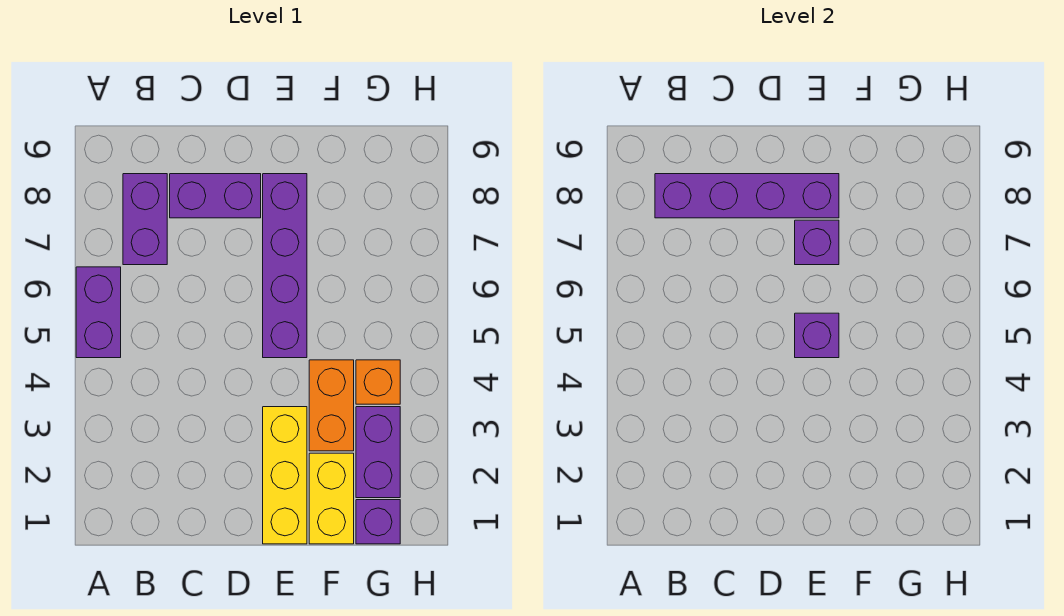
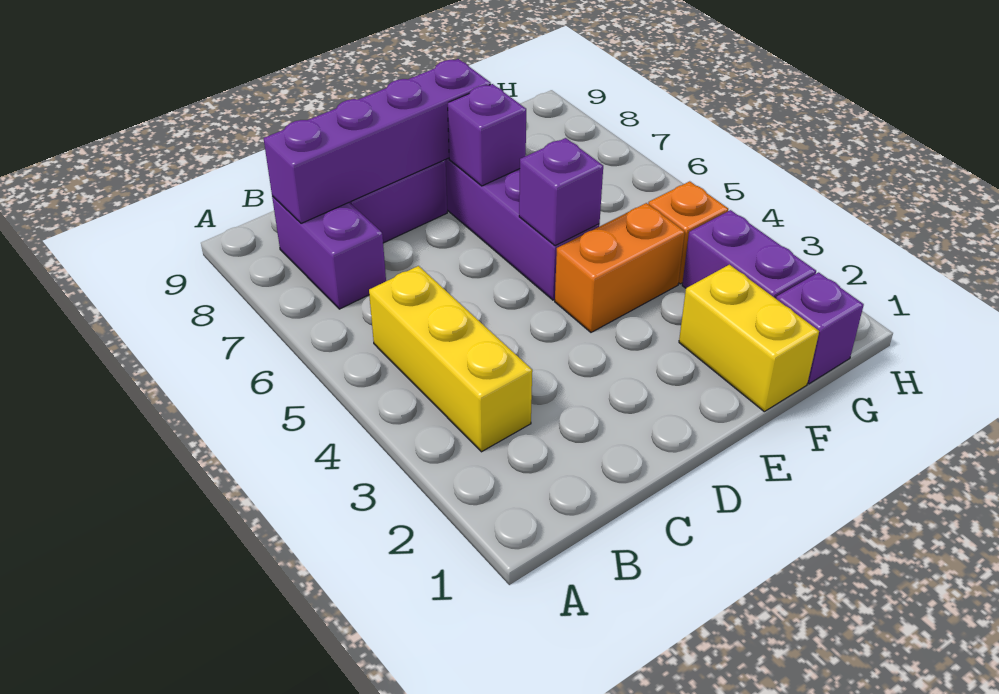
purple 1x2 brick [76,267,121,358] -> none
yellow 1x3 brick [263,407,307,544] -> yellow 1x3 brick moved to [369,266,532,452]
orange 1x2 brick [309,360,354,451] -> orange 1x2 brick turned to [555,203,685,332]

